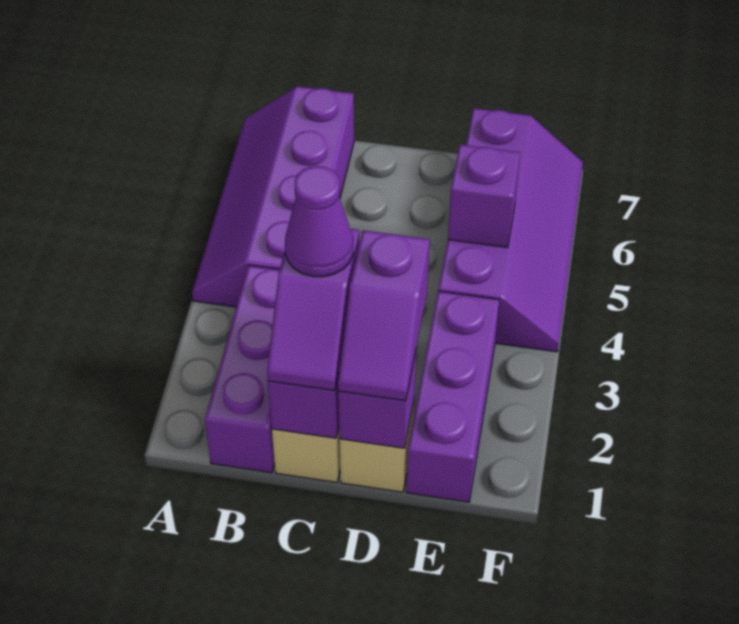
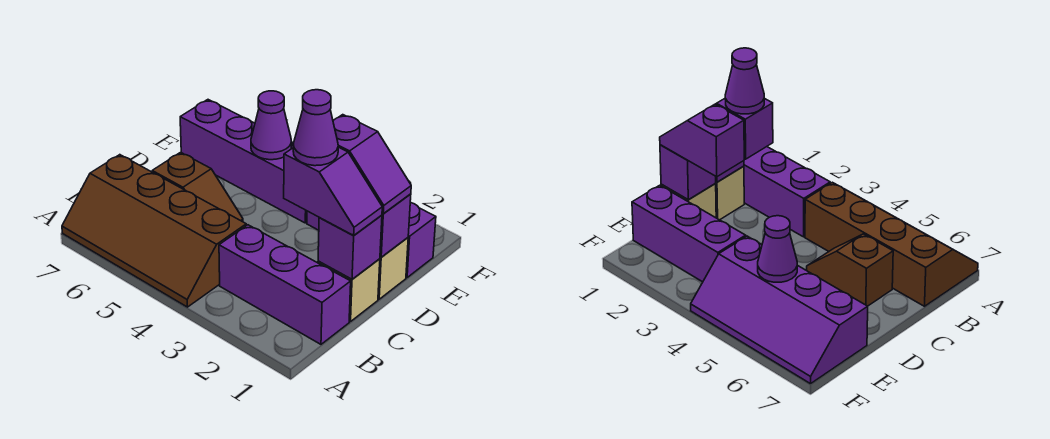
purple 2x4 slope [192,86,354,307] -> brown 2x4 slope [62,155,246,307]
none -> brown 1x2 slope [152,152,243,222]
purple 1x1 brick [448,145,520,247] -> purple 1x1 cone [251,91,292,160]

